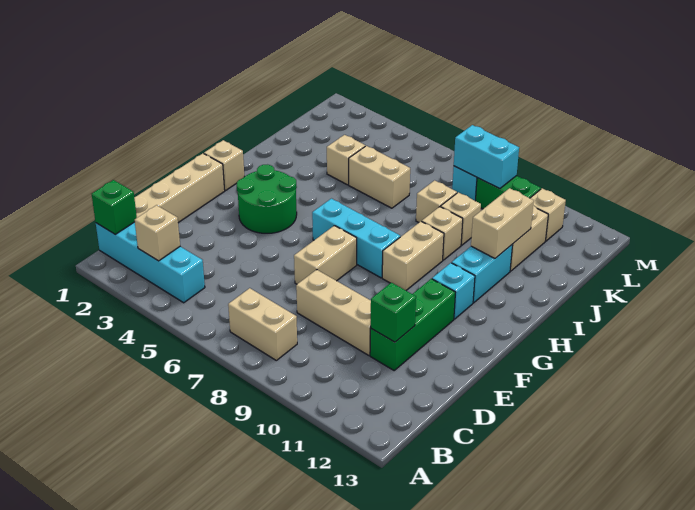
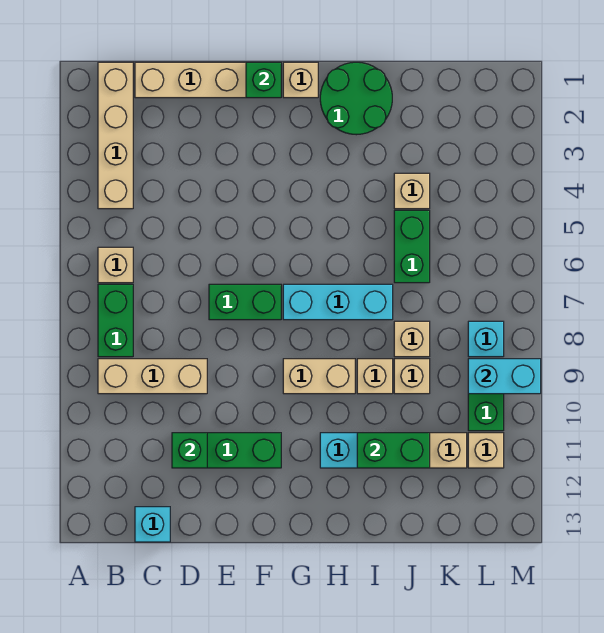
cyan 1x4 brick [96,222,205,303] -> tan 1x4 brick [98,62,133,209]
green 1x1 brick [92,180,137,234] -> green 1x1 brick moved to [246,62,281,98]
tan 1x1 brick [135,205,180,261] -> tan 1x1 brick moved to [98,247,133,283]
tan 1x2 brick [228,288,297,360] -> green 1x2 brick [98,284,133,357]
tan 1x3 brick [296,270,371,355] -> tan 1x3 brick turned to [98,359,207,394]
tan 1x2 brick [294,226,357,284] -> green 1x2 brick [209,284,281,320]
green 2x2 round brick [237,165,297,233] -> green 2x2 round brick moved to [320,62,392,135]
cyan 1x3 brick [312,199,400,278] -> cyan 1x3 brick turned to [283,284,393,320]
cyan 1x1 brick [432,263,475,319] -> cyan 1x1 brick moved to [135,507,170,542]
tan 1x2 brick [471,188,534,258] -> green 1x2 brick [357,433,430,468]
tan 1x2 brick [349,146,410,208] -> green 1x2 brick [394,210,430,283]
cyan 1x2 brick [454,125,519,189] -> cyan 1x2 brick turned to [468,359,541,394]

